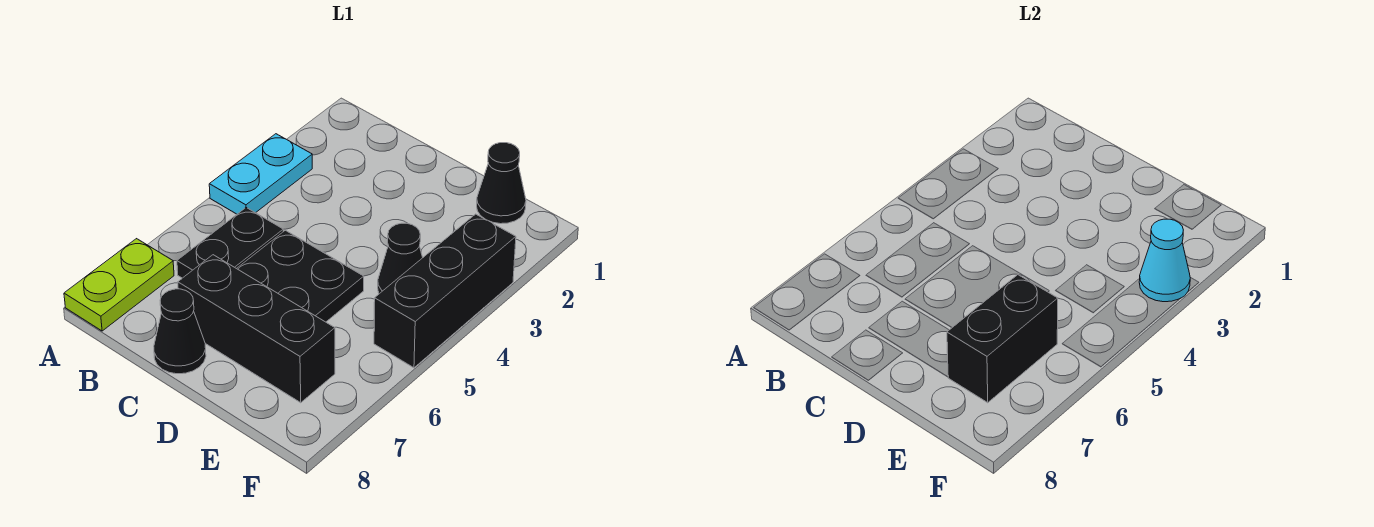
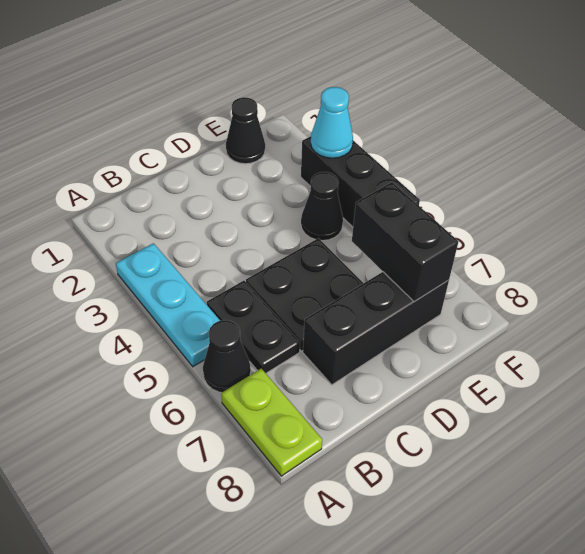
cyan 1x2 plate [209,134,312,214] -> cyan 1x3 plate [116,243,220,367]
black 1x1 cone [154,289,206,374] -> black 1x1 cone moved to [203,320,251,393]

